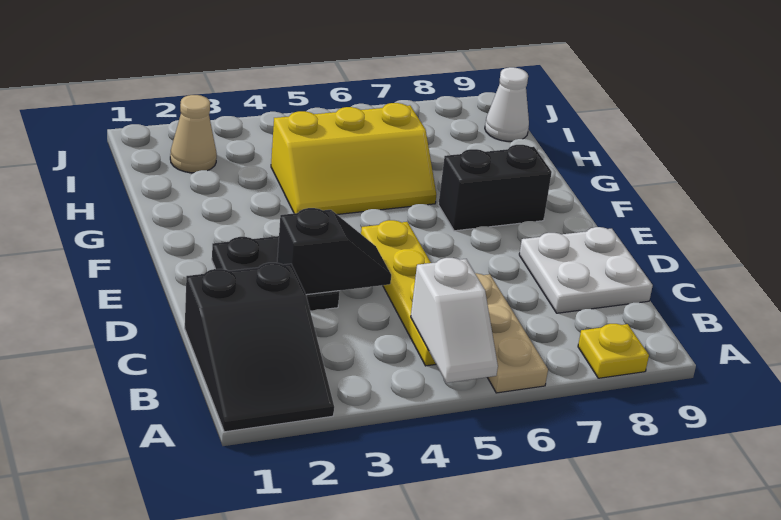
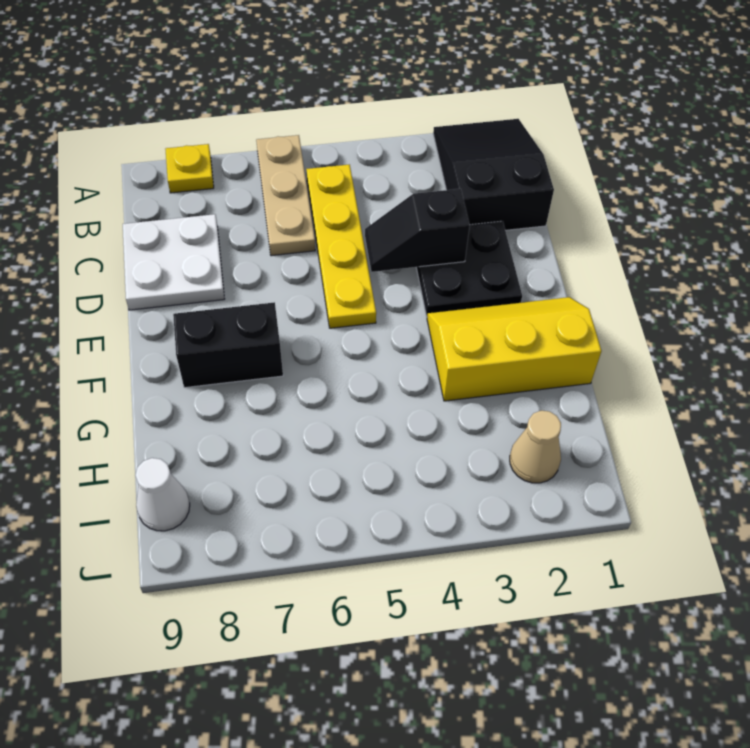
white 1x2 slope [411,258,498,383] -> none
yellow 2x3 slope [271,103,436,214] -> yellow 2x3 slope moved to [427,297,601,401]

